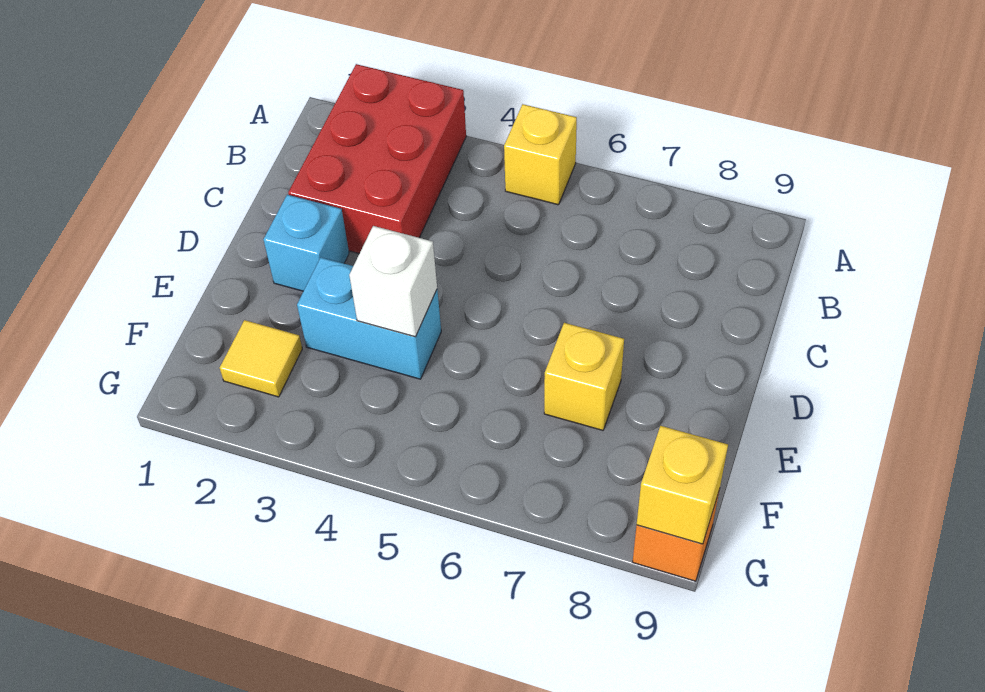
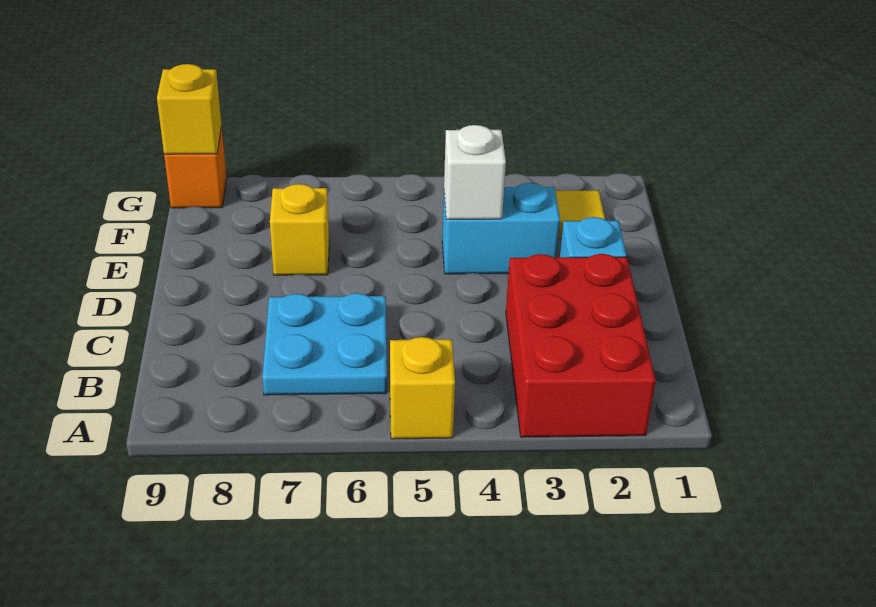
none -> cyan 2x2 plate [262,293,387,395]

